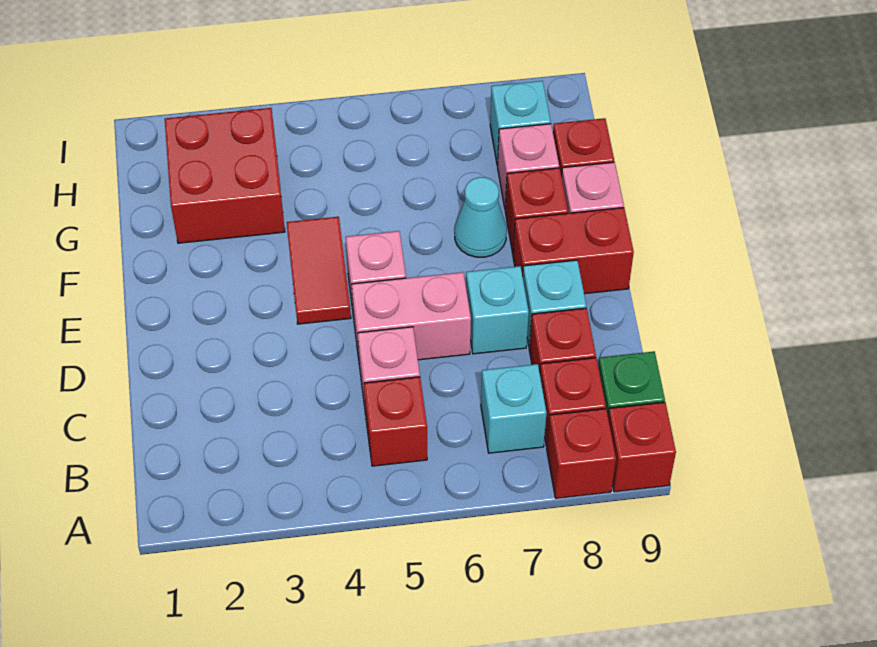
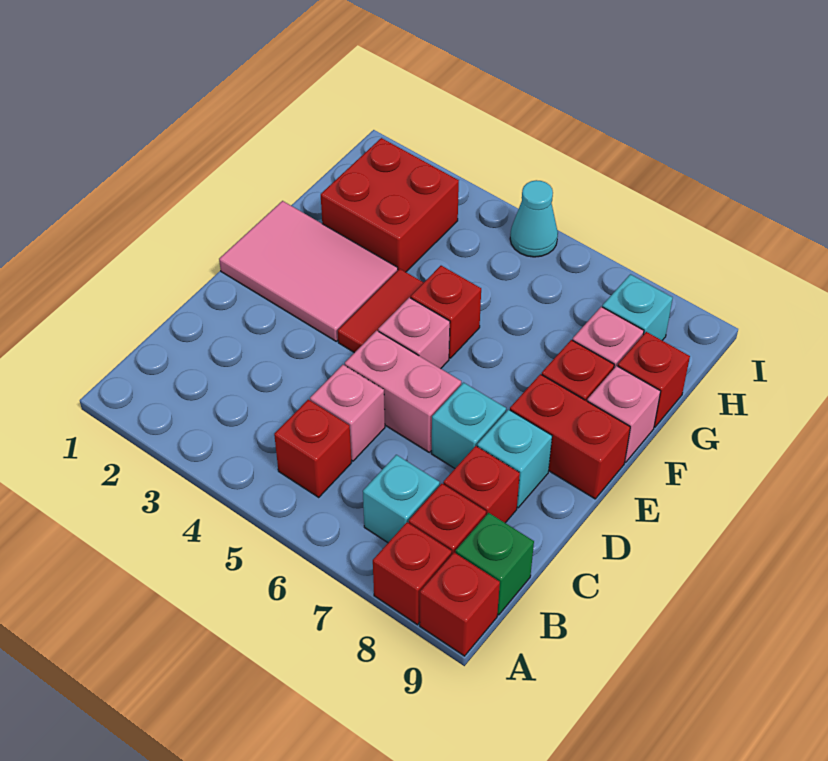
none -> pink 2x3 tile [219,201,398,341]
none -> red 1x1 brick [411,266,481,358]
cyan 1x1 cone [455,177,507,257] -> cyan 1x1 cone moved to [510,180,558,257]

